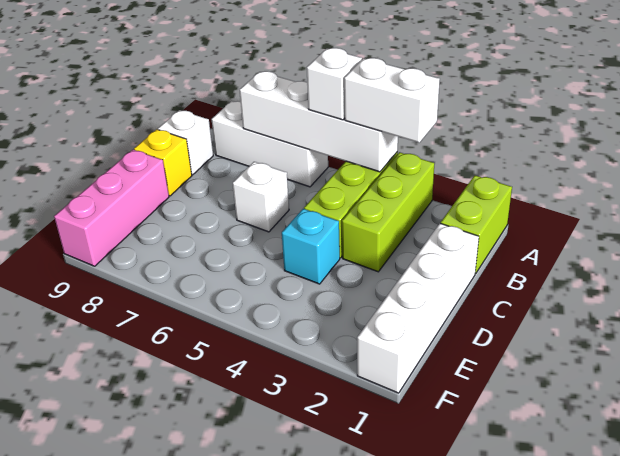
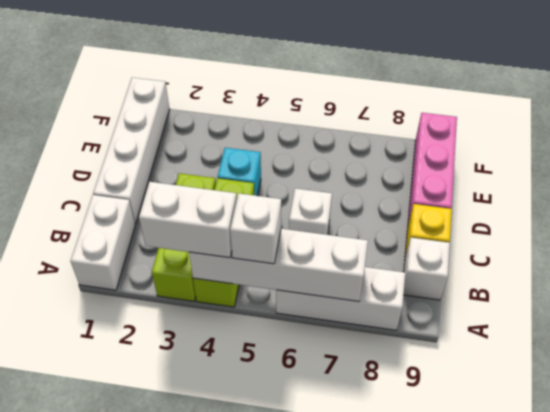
lime 1x2 brick [441,175,512,274] -> white 1x2 brick [70,195,135,290]

